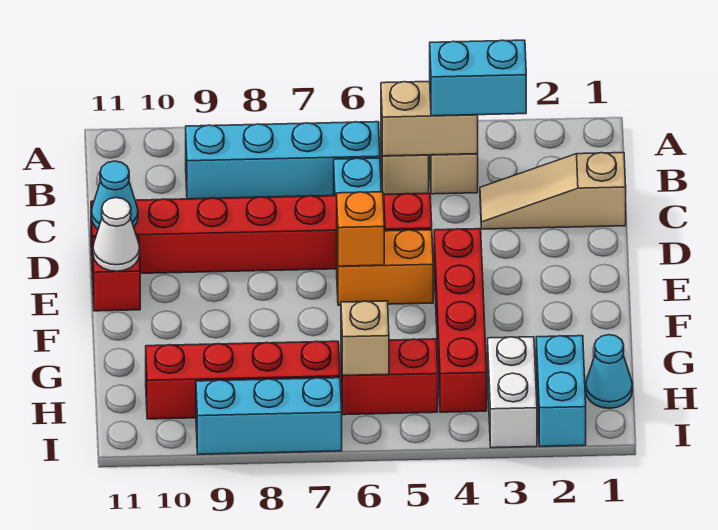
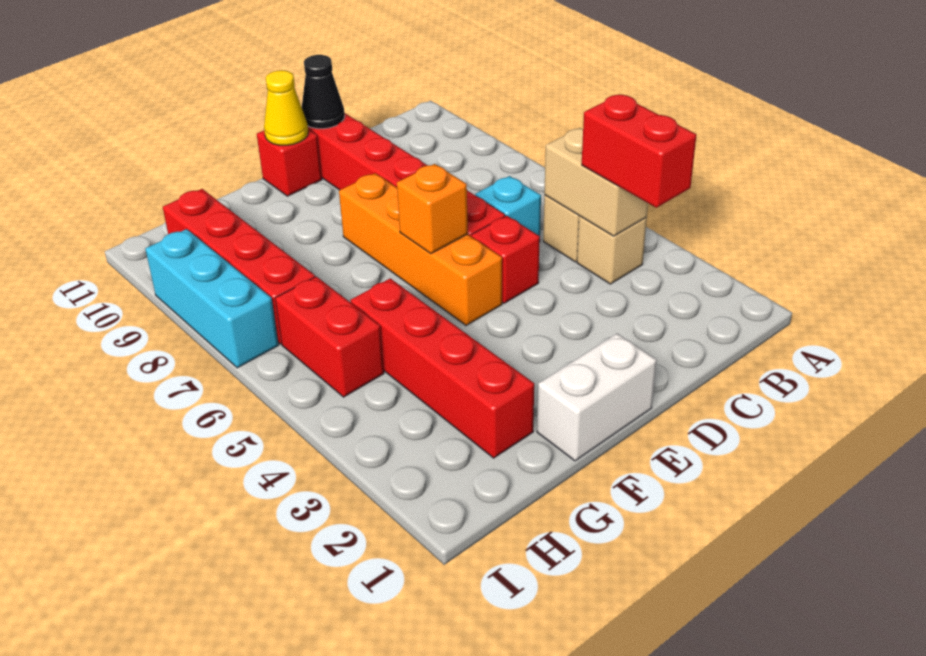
cyan 1x2 brick [430,40,526,116] -> red 1x2 brick [582,95,696,208]
cyan 1x4 brick [186,122,380,199] -> none
tan 1x3 slope [480,153,626,229] -> none
cyan 1x1 cone [92,161,138,229] -> black 1x1 cone [302,55,345,129]
red 1x4 brick [434,229,487,412] -> red 1x4 brick turned to [350,278,534,458]
orange 1x2 brick [337,230,433,305] -> orange 1x4 brick [339,173,502,326]
white 1x1 cone [93,198,140,271] -> yellow 1x1 cone [264,70,308,145]
cyan 1x1 cone [586,335,632,408] -> none
cyan 1x2 brick [536,336,586,446] -> none
white 1x2 brick [488,337,537,448] -> white 1x2 brick moved to [537,334,657,461]
tan 1x1 brick [341,301,389,376] -> none

